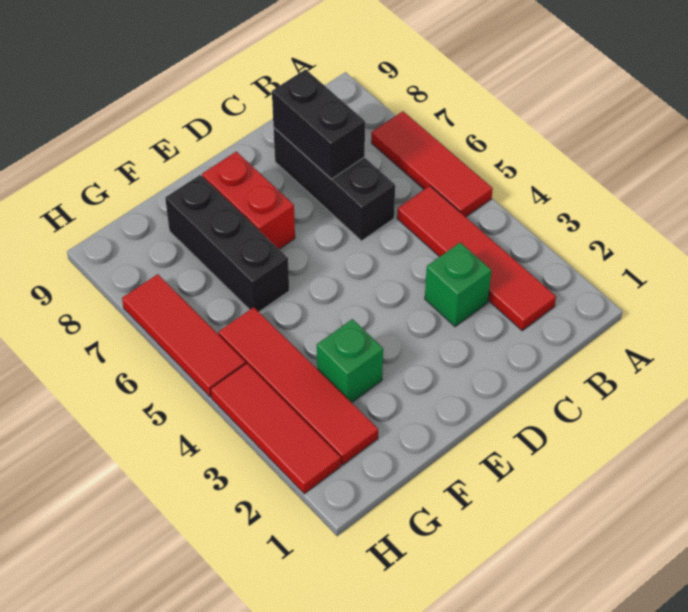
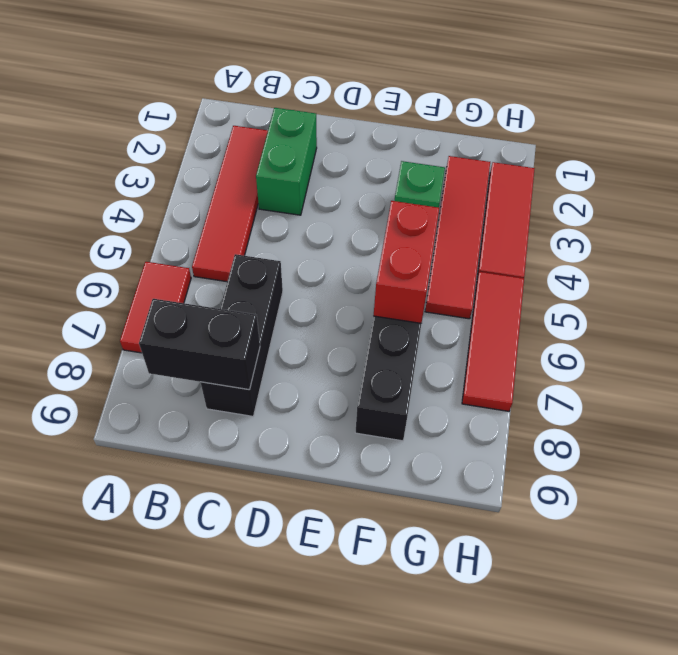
red 1x3 tile [371,111,493,217] -> red 1x2 tile [120,262,191,353]
green 1x1 brick [425,242,491,327] -> green 1x2 brick [256,108,317,215]
black 1x2 brick [272,69,365,179] -> black 1x2 brick turned to [139,299,260,390]
red 1x2 brick [202,152,295,249] -> red 1x2 brick moved to [373,201,439,323]

